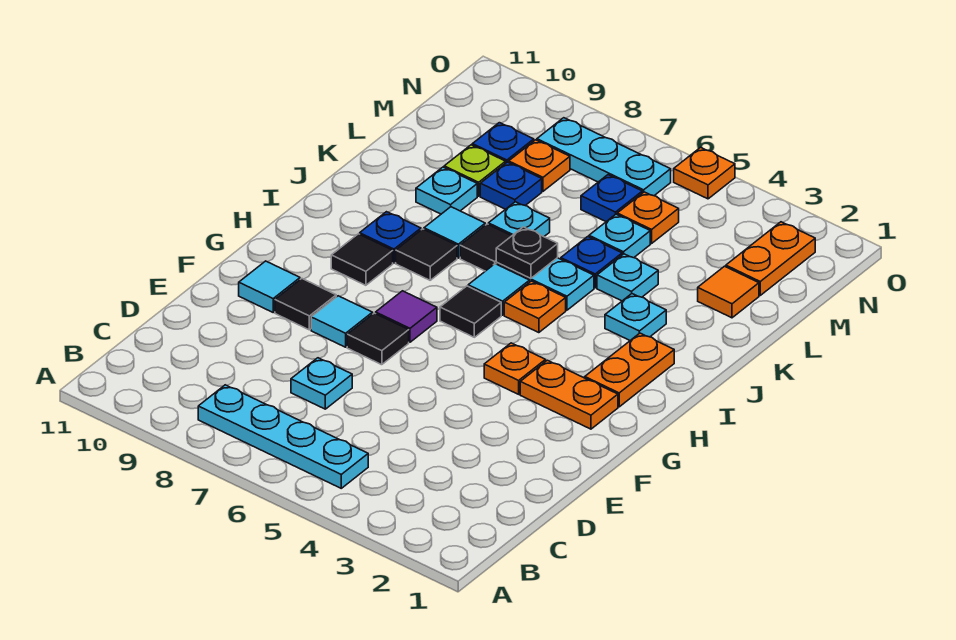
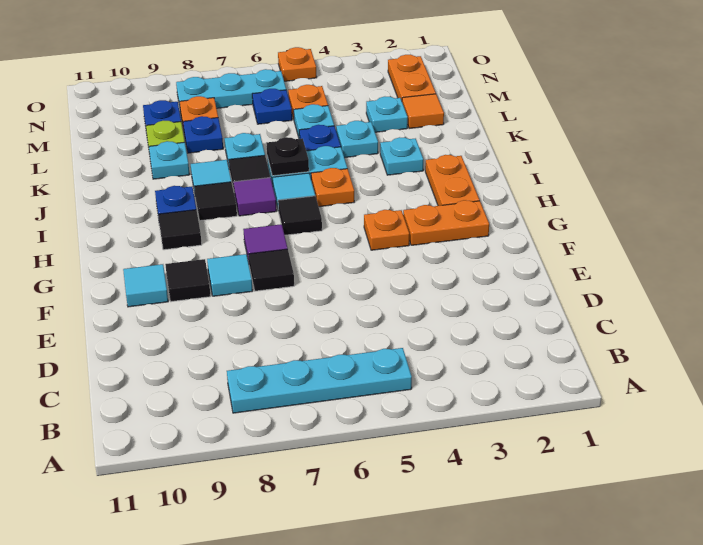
cyan 1x1 plate [291,358,352,409] -> cyan 1x1 plate moved to [366,97,408,132]
none -> purple 1x1 tile [234,178,276,216]

